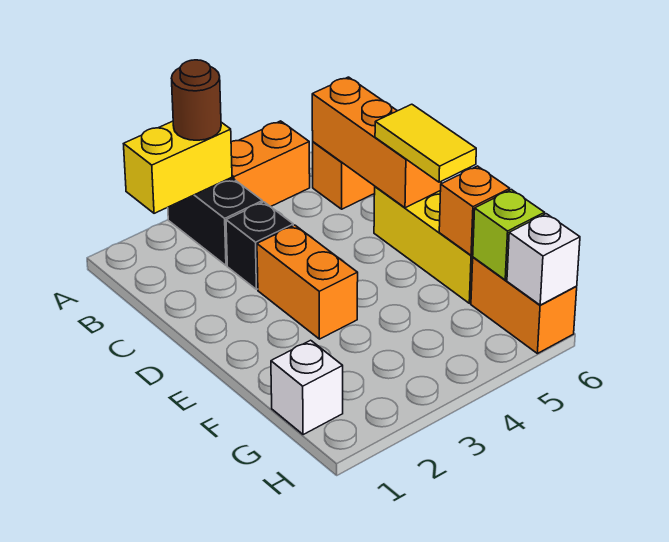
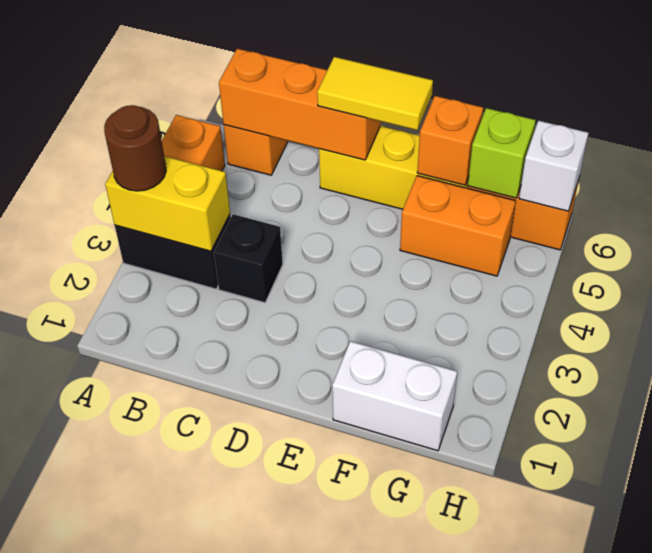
yellow 1x2 brick [124,121,232,213] -> yellow 1x2 brick turned to [105,156,230,251]
orange 1x2 brick [257,225,358,339] -> orange 1x2 brick moved to [400,176,516,276]
white 1x1 brick [271,340,343,435] -> white 1x2 brick [332,341,457,451]

